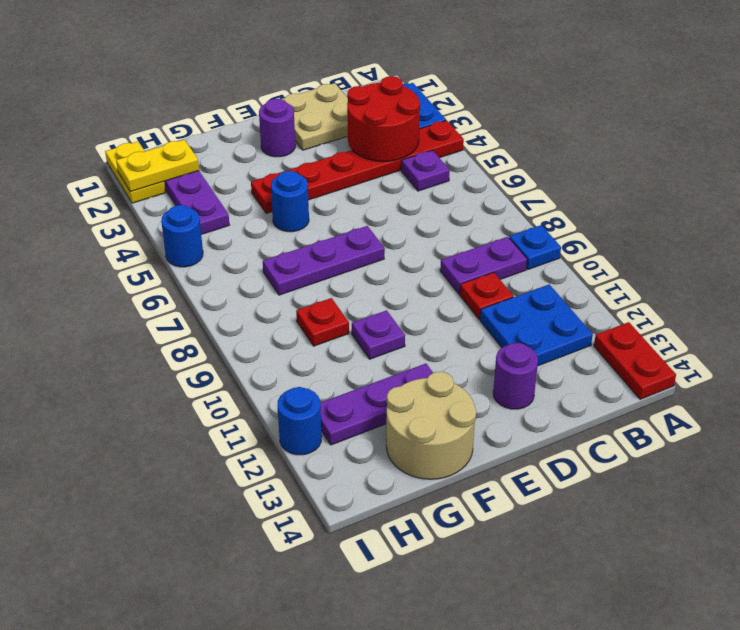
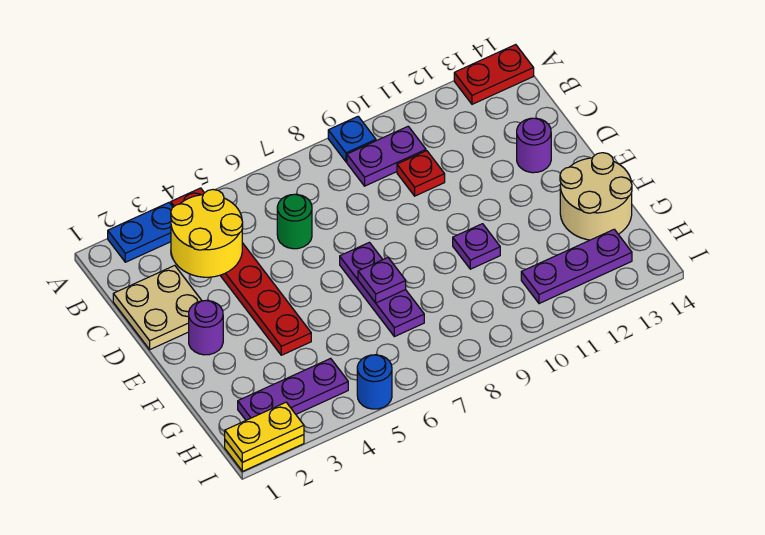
red 2x2 round brick [347,76,420,161] -> yellow 2x2 round brick [171,190,243,277]
purple 1x1 plate [401,150,450,191] -> purple 1x1 plate moved to [358,258,406,303]
purple 1x2 plate [440,237,527,294] -> purple 1x2 plate turned to [347,126,426,186]
blue 2x2 plate [480,284,593,366] -> none
none -> green 1x1 round brick [277,194,312,249]
blue 1x1 round brick [271,171,309,232] -> none
purple 1x3 plate [320,364,433,445] -> purple 1x3 plate turned to [521,229,632,304]
red 1x1 plate [296,298,349,346] -> none
yellow 1x2 plate [116,140,199,192] -> yellow 1x2 plate turned to [225,402,304,462]
blue 1x1 round brick [277,387,322,455] -> none

